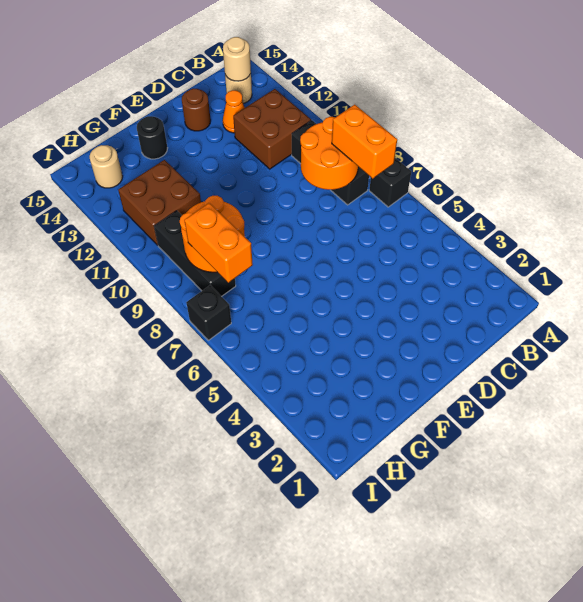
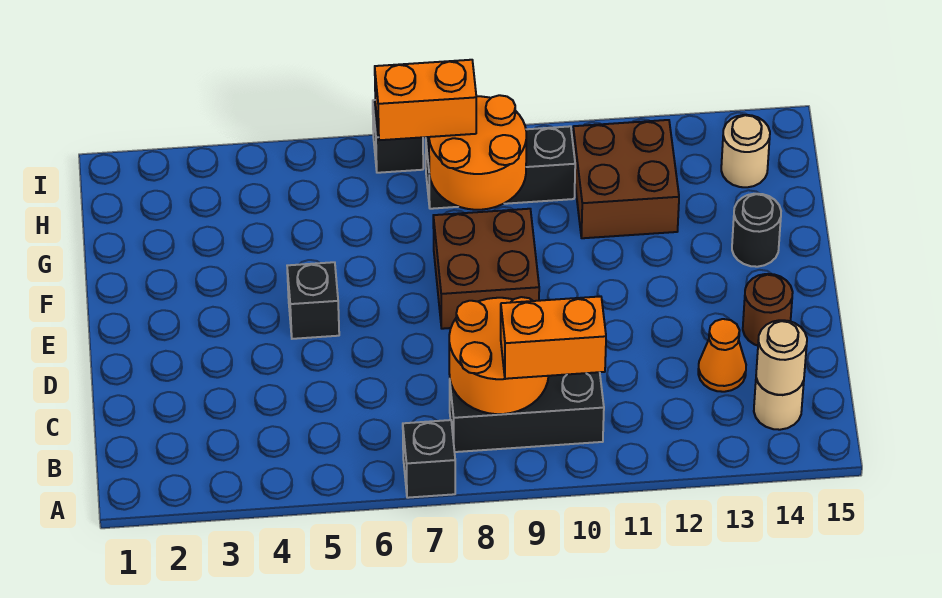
orange 1x2 brick [332,105,397,178] -> orange 1x2 brick moved to [501,296,606,379]
brown 2x2 brick [233,89,311,169] -> brown 2x2 brick moved to [433,209,539,329]
none -> black 1x1 brick [287,262,339,339]

